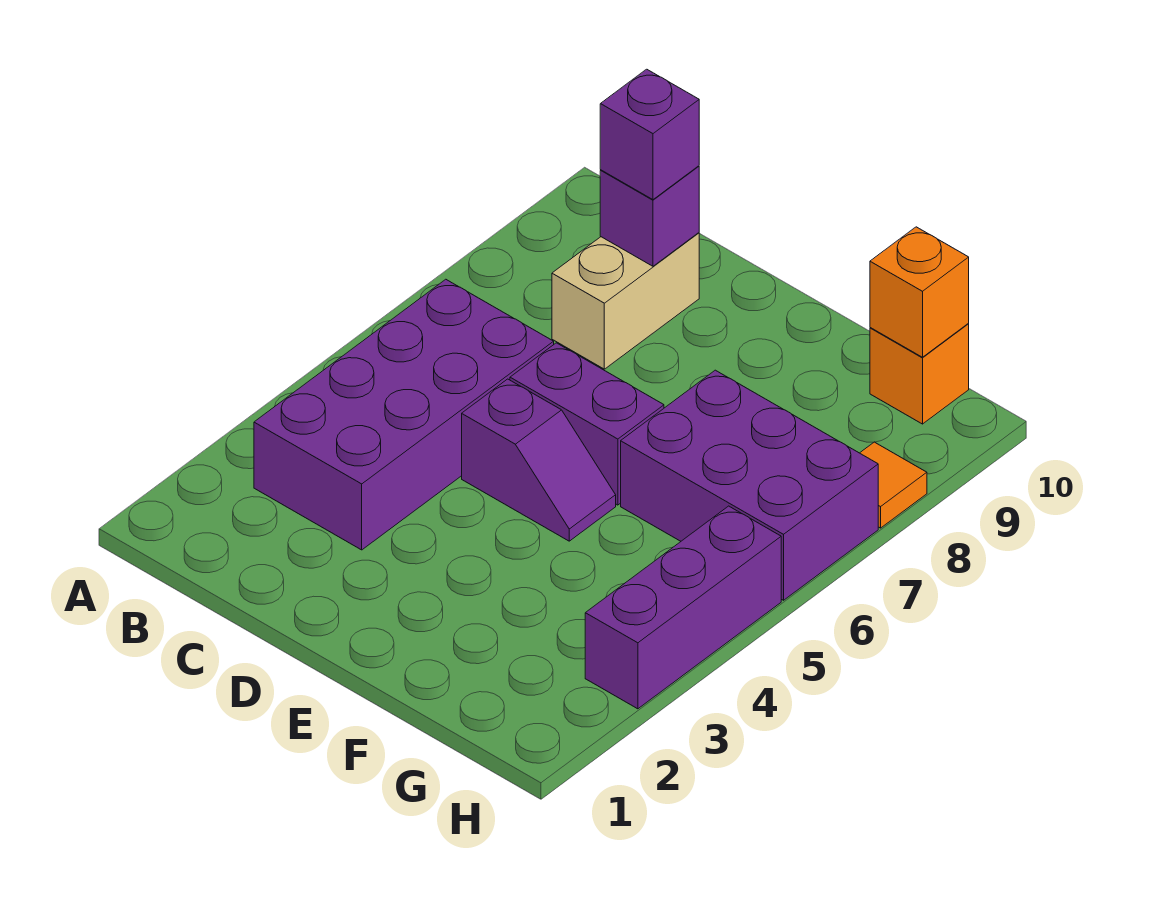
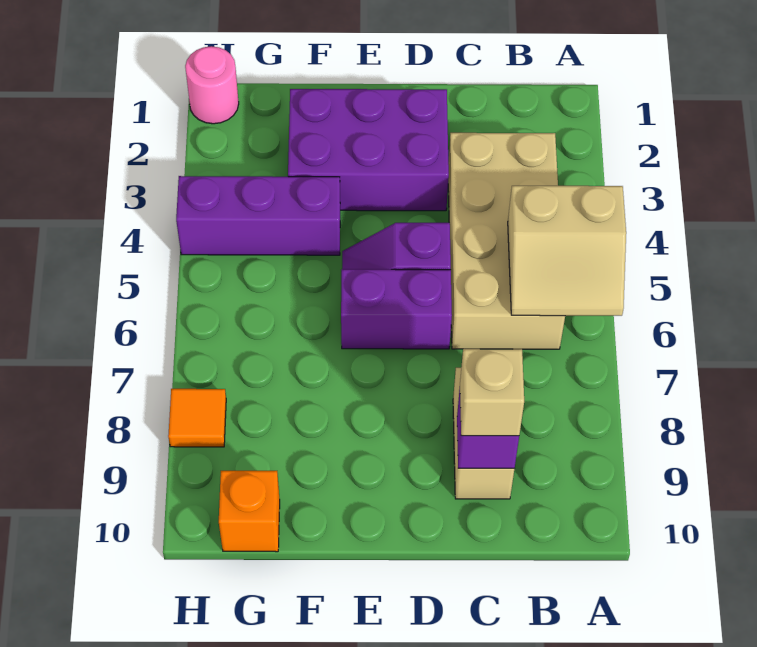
none -> tan 2x2 slope [508,186,626,316]
purple 2x4 brick [254,279,554,550] -> tan 2x4 brick [448,133,565,349]
purple 1x1 brick [600,69,699,200] -> tan 1x1 brick [460,349,524,436]
purple 2x3 brick [621,370,878,600] -> purple 2x3 brick moved to [288,89,449,211]
orange 1x1 brick [870,227,969,357] -> none
none -> pink 1x1 round brick [185,46,239,124]
purple 1x3 brick [585,506,781,709] -> purple 1x3 brick turned to [176,176,340,255]

